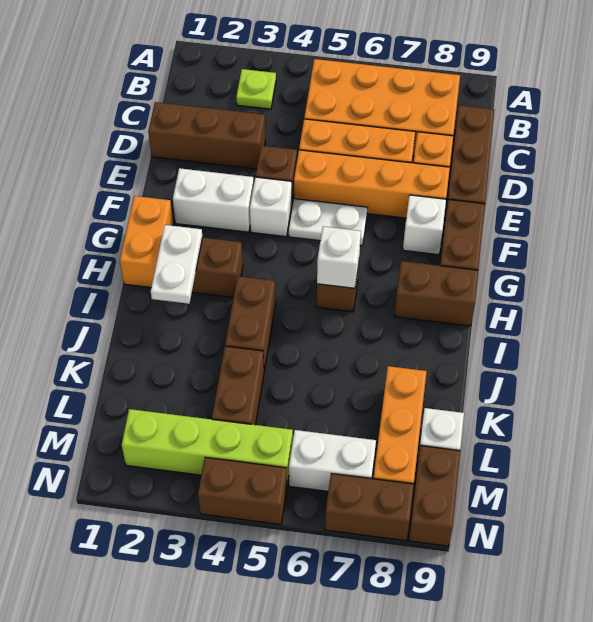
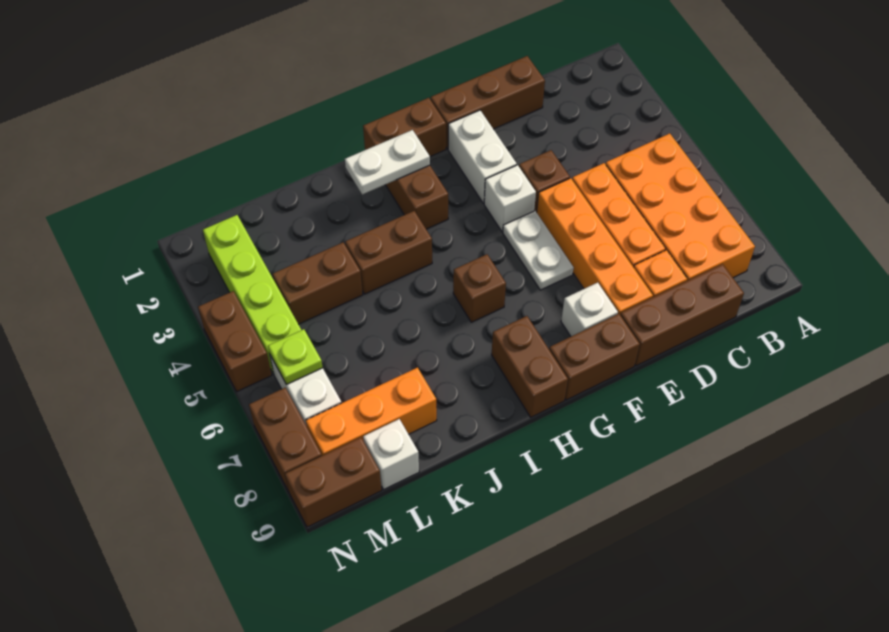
lime 1x1 plate [236,69,276,109] -> lime 1x1 plate moved to [268,329,323,385]
brown 1x3 brick [148,102,265,169] -> brown 1x3 brick turned to [431,56,545,149]
orange 1x2 brick [120,196,173,287] -> brown 1x2 brick [363,98,446,157]
white 1x1 brick [317,226,361,288] -> none

